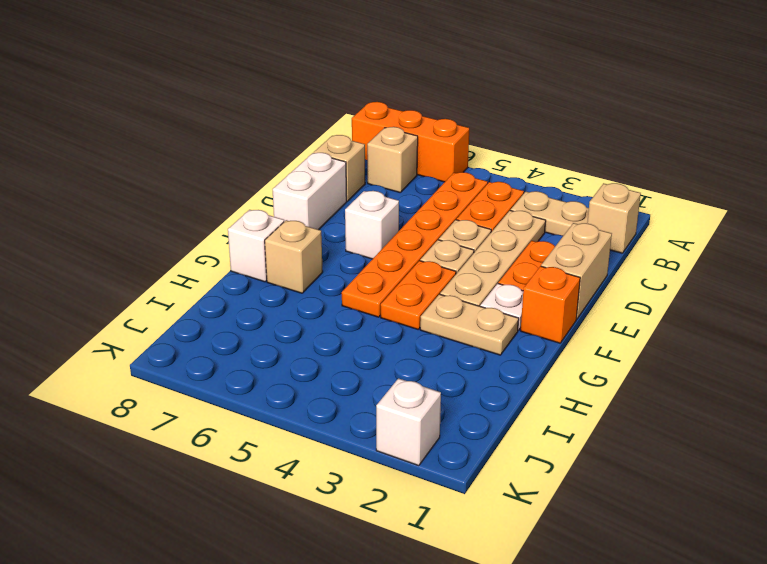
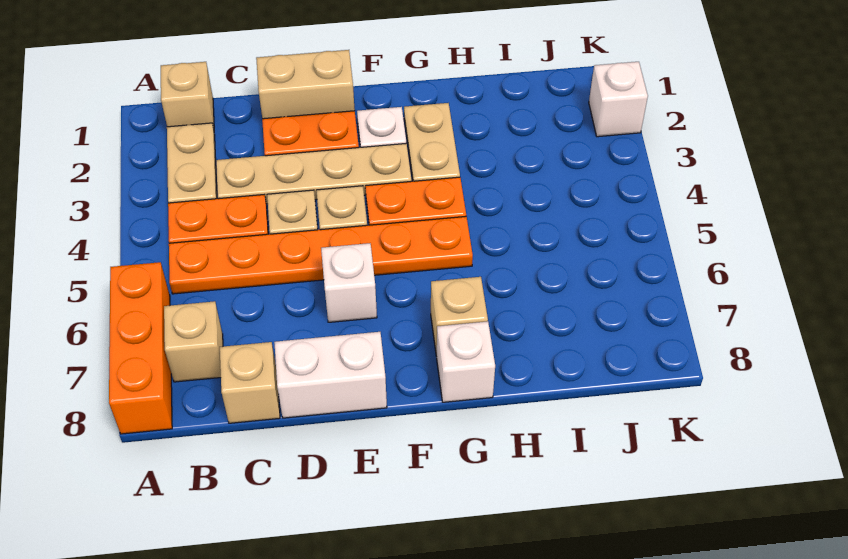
orange 1x1 brick [521,266,580,343] -> none

